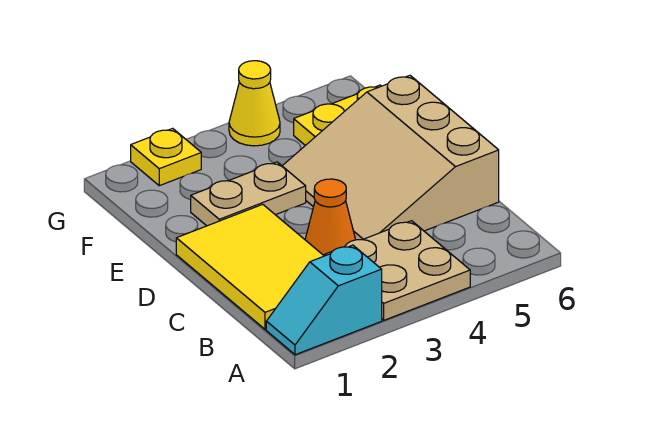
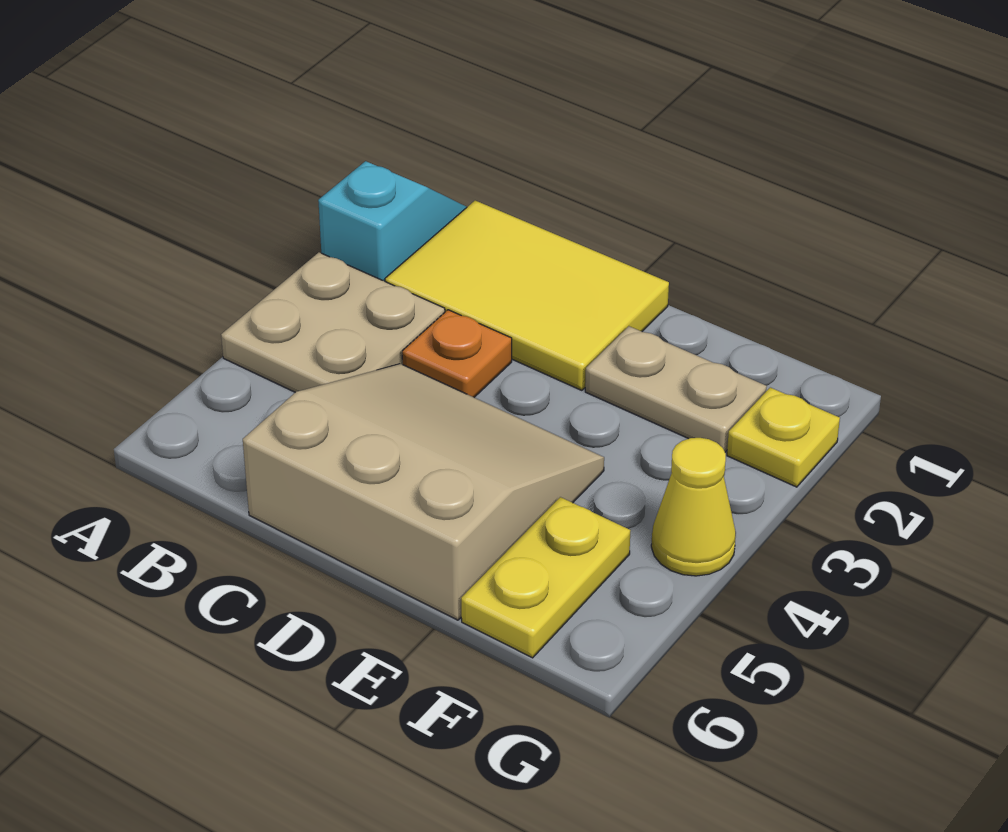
orange 1x1 cone [305,179,355,256] -> orange 1x1 plate [402,310,512,397]
tan 1x2 plate [191,162,306,226] -> tan 1x2 plate turned to [585,326,767,452]

